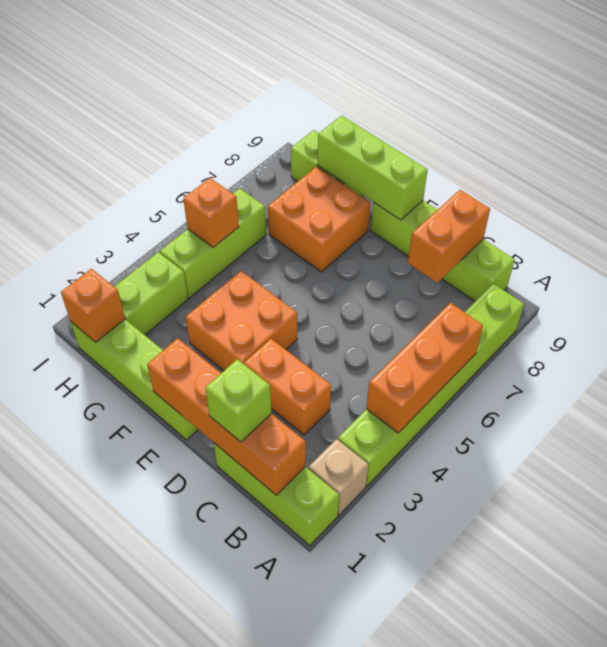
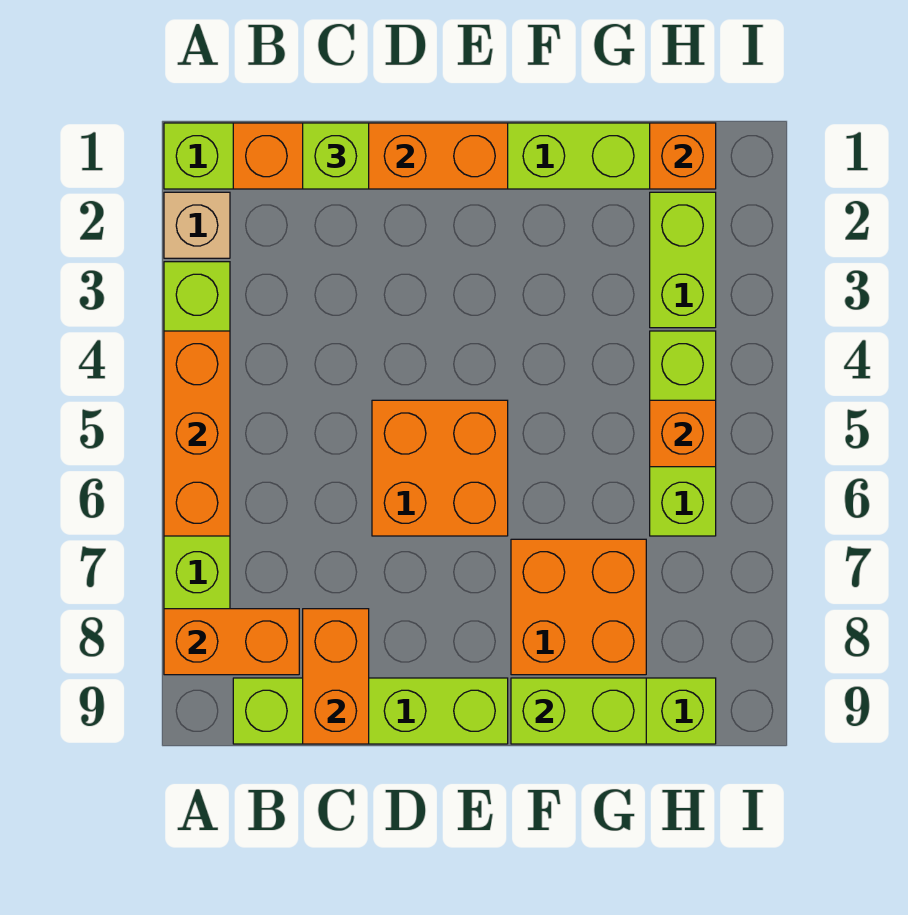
orange 1x2 brick [244,339,331,435] -> orange 1x2 brick moved to [164,609,299,675]
orange 2x2 brick [186,271,297,371] -> orange 2x2 brick moved to [372,400,508,536]
lime 1x3 brick [318,115,428,220] -> lime 1x2 brick [511,678,646,744]

